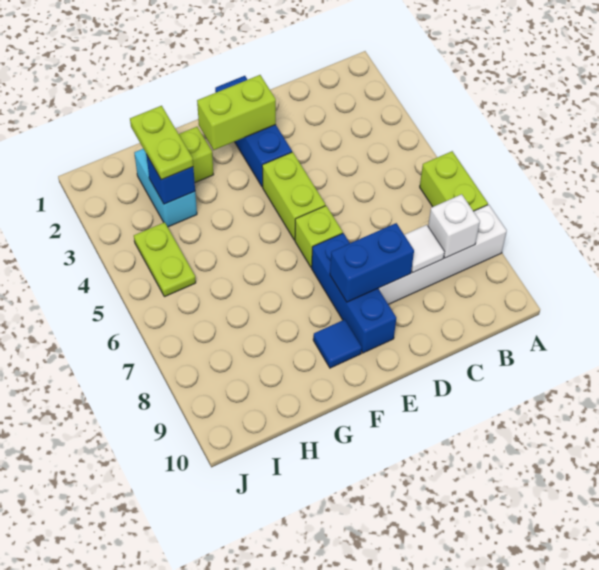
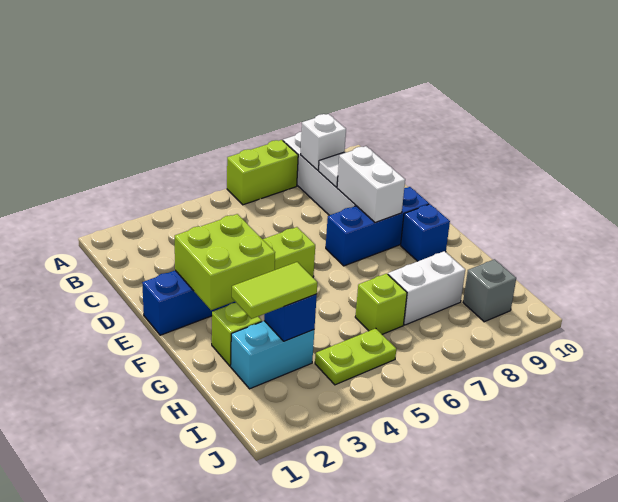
blue 1x2 brick [330,223,414,302] -> white 1x2 brick [337,146,405,223]
lime 1x2 brick [197,75,276,150] -> lime 2x2 brick [175,214,275,310]
lime 1x1 brick [295,206,343,267] -> lime 1x1 brick moved to [355,274,407,334]
blue 1x1 tile [313,319,362,368] -> blue 1x1 brick [401,204,450,261]
lime 1x2 plate [130,106,193,180] -> lime 1x2 tile [232,262,317,319]
none -> white 1x2 brick [388,251,465,325]
none -> grey 1x1 brick [463,259,516,322]

